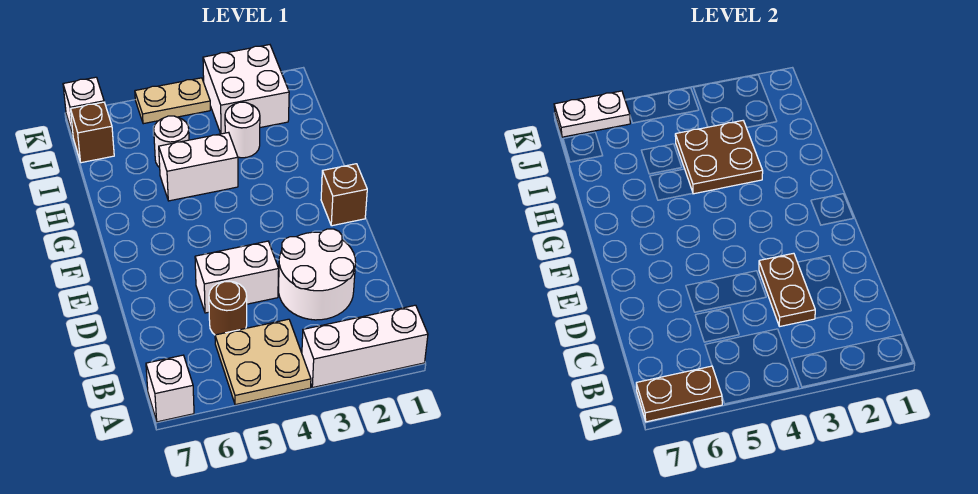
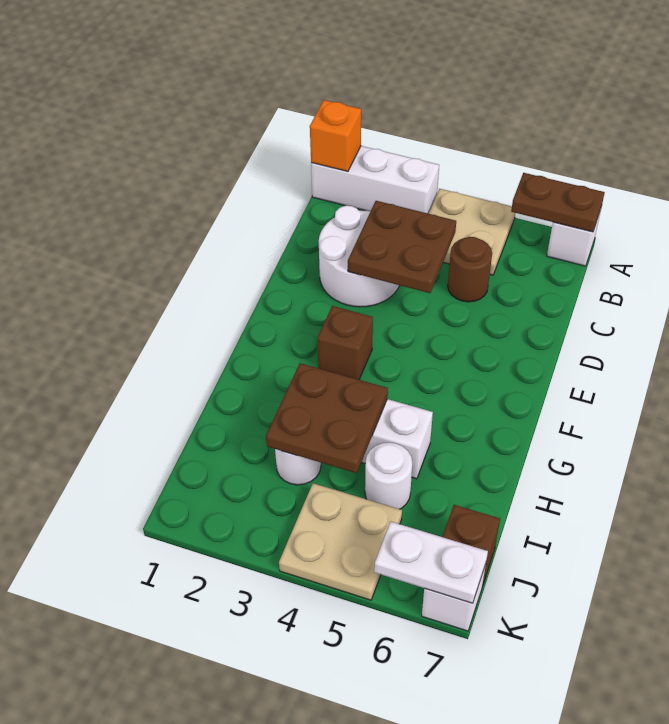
none -> orange 1x1 brick [310,100,361,172]
brown 1x2 plate [759,253,815,327] -> brown 2x2 plate [348,201,456,293]
white 1x2 brick [195,241,279,313] -> none
brown 1x1 brick [321,164,367,226] -> brown 1x1 brick moved to [317,306,373,380]
white 2x2 brick [203,45,289,134] -> none
tan 1x2 plate [135,78,210,124] -> tan 2x2 plate [279,483,402,600]

